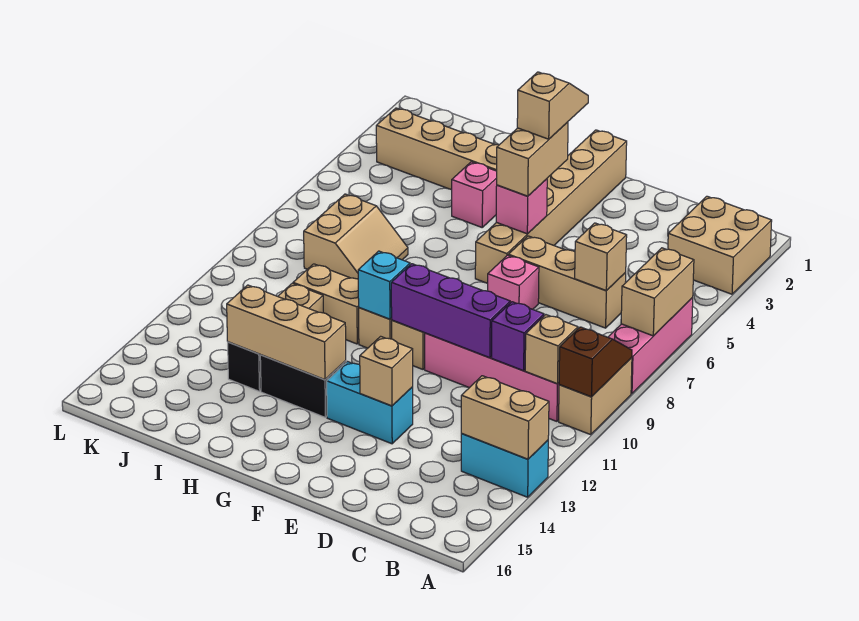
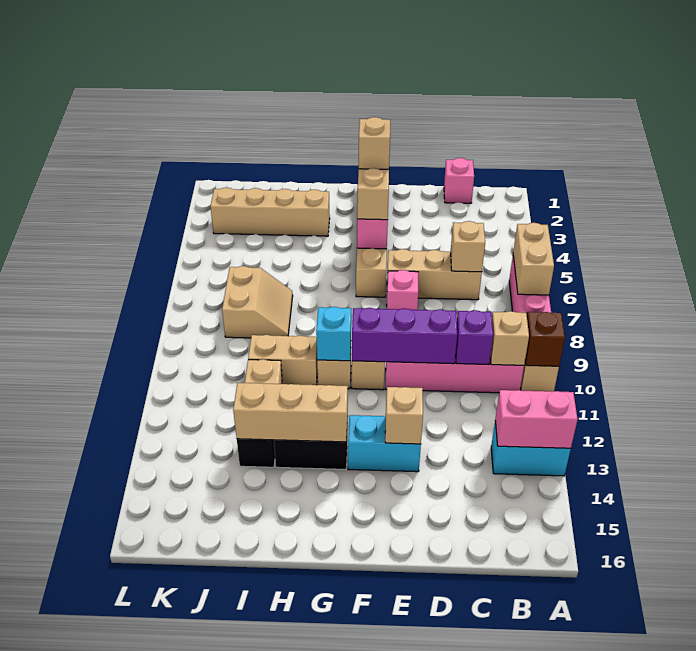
tan 2x2 brick [668,196,772,294] -> none
tan 1x2 brick [461,376,549,459] -> pink 1x2 brick [495,390,578,448]
pink 1x1 brick [452,162,497,227] -> pink 1x1 brick moved to [444,158,474,203]

